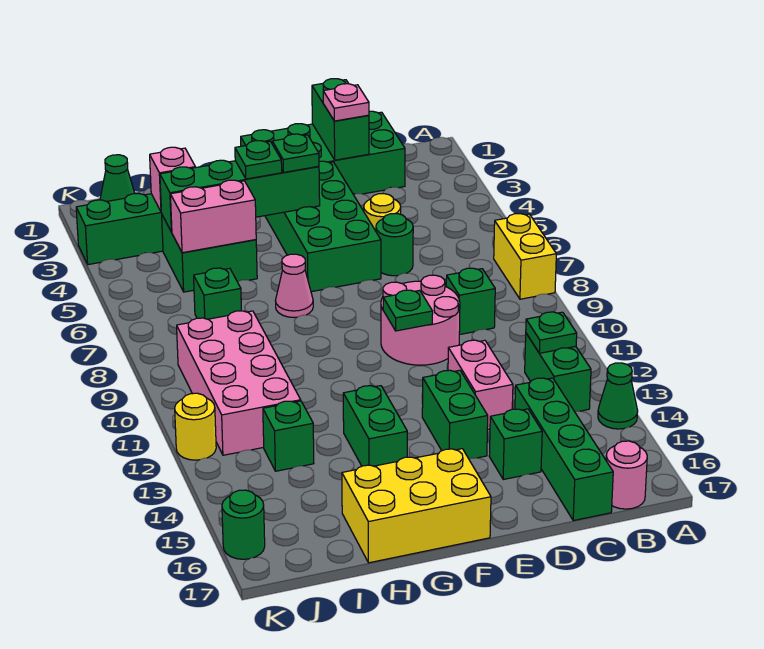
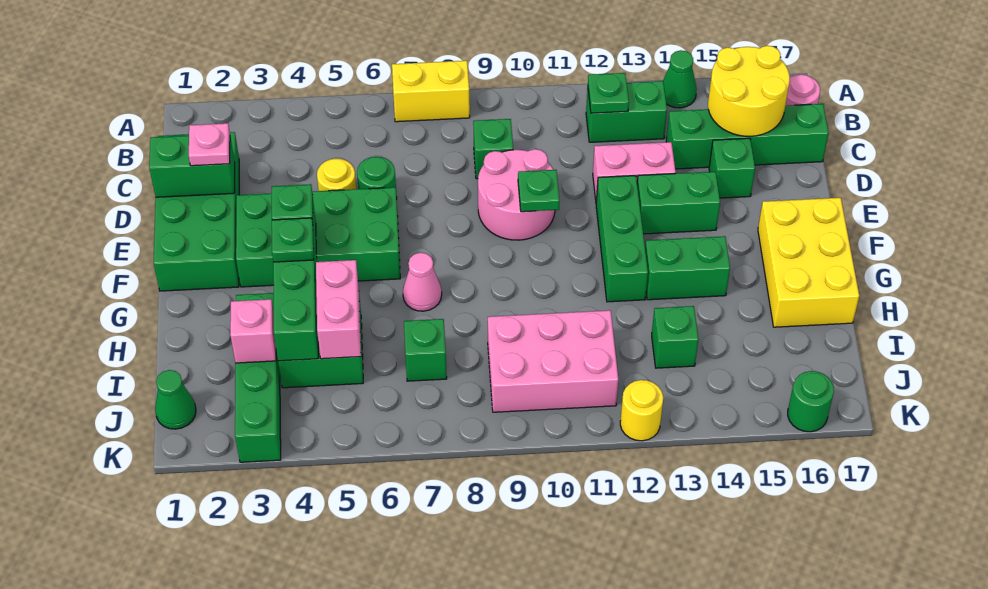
none -> yellow 2x2 round brick [708,46,790,136]
none -> green 1x3 brick [596,176,648,302]
pink 2x4 brick [177,311,301,455] -> pink 2x3 brick [488,310,618,412]

